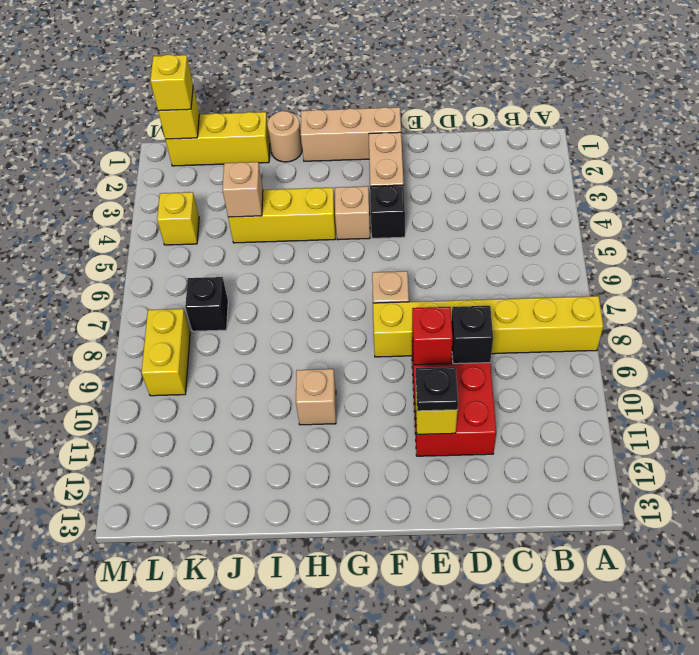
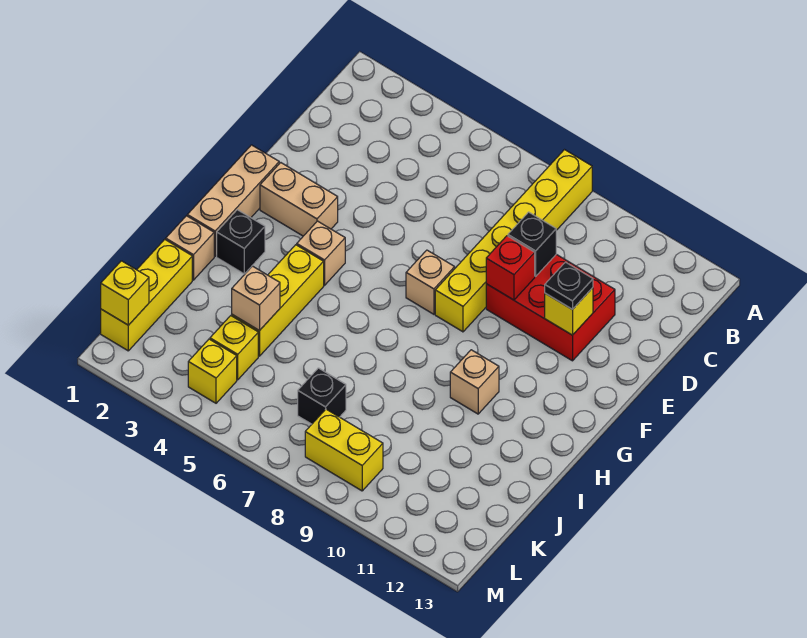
black 1x1 brick [370,185,405,238] -> black 1x1 brick moved to [217,210,265,274]
tan 1x1 round brick [267,111,302,162] -> tan 1x1 brick [166,216,214,280]
yellow 1x1 brick [150,54,193,111] -> yellow 1x1 brick moved to [210,316,258,380]

